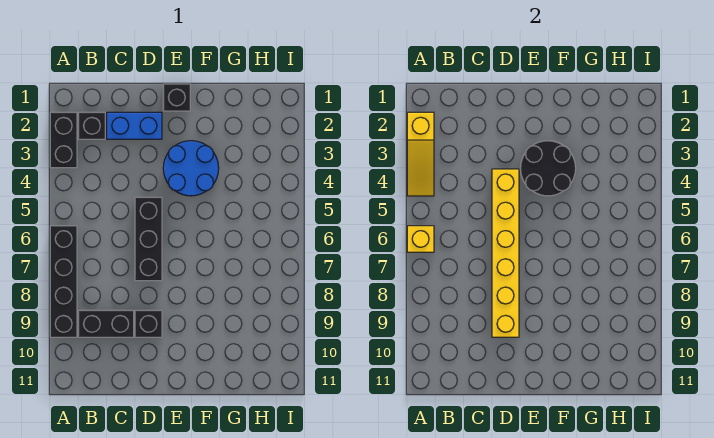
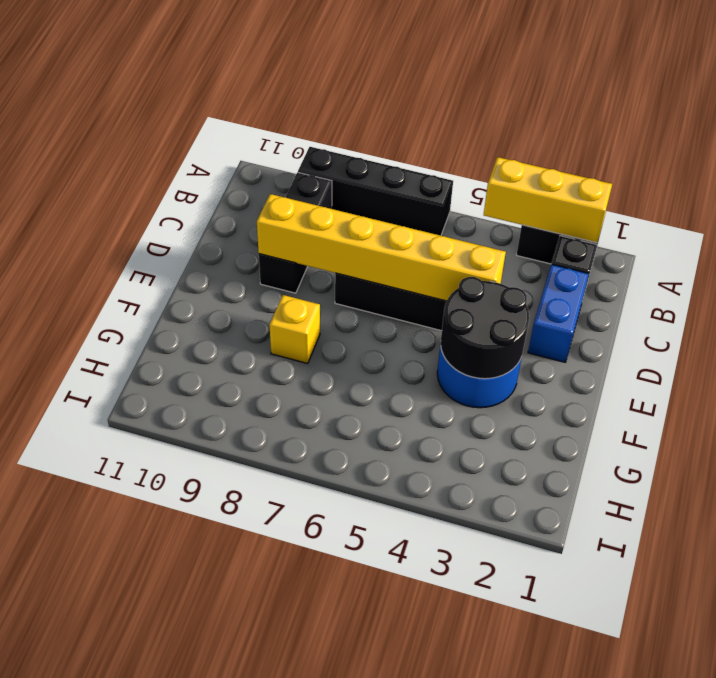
yellow 1x3 slope [407,112,434,196] -> yellow 1x3 brick [484,157,612,243]
yellow 1x1 brick [407,226,434,252] -> yellow 1x1 brick moved to [269,295,320,364]
black 1x1 brick [163,84,190,111] -> none

